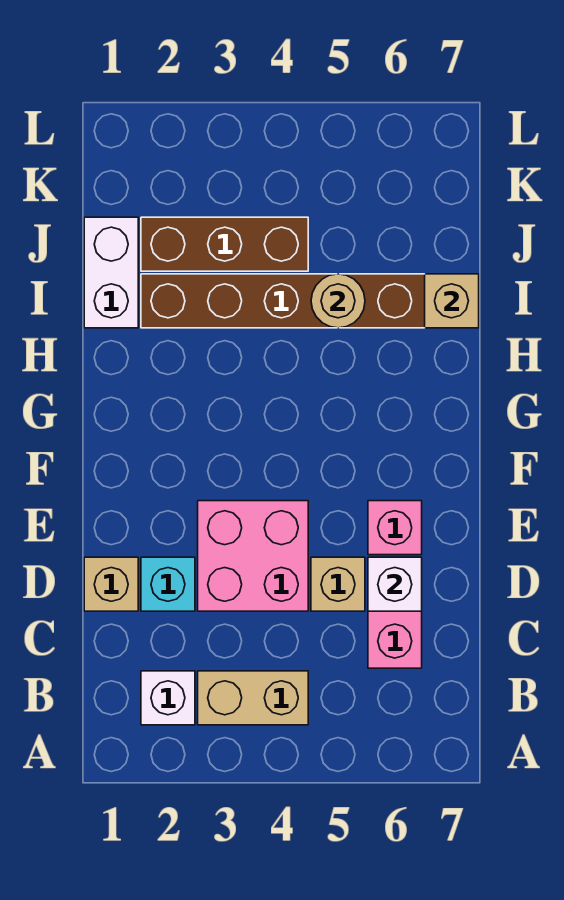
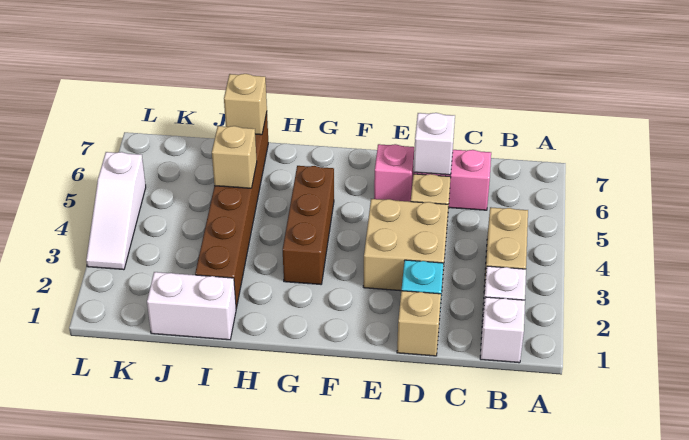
none -> white 1x1 brick [480,297,525,363]
pink 2x2 brick [198,501,308,611] -> tan 2x2 brick [363,199,448,291]
tan 1x1 round brick [311,274,365,328] -> tan 1x1 brick [212,126,257,188]
brown 1x3 brick [141,217,308,271] -> brown 1x3 brick moved to [283,166,334,284]
none -> white 1x3 slope [86,152,146,270]

